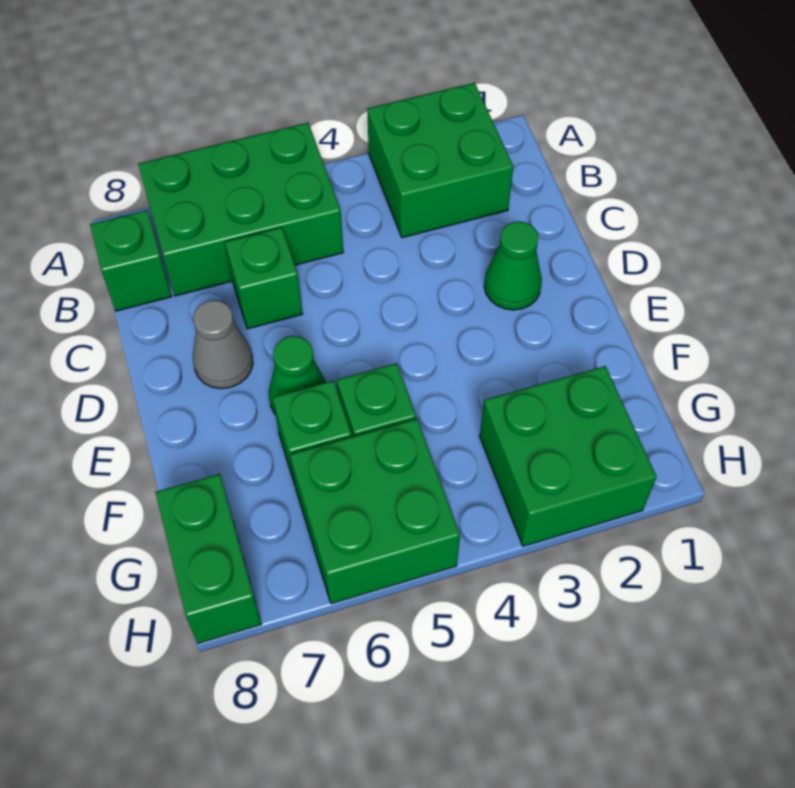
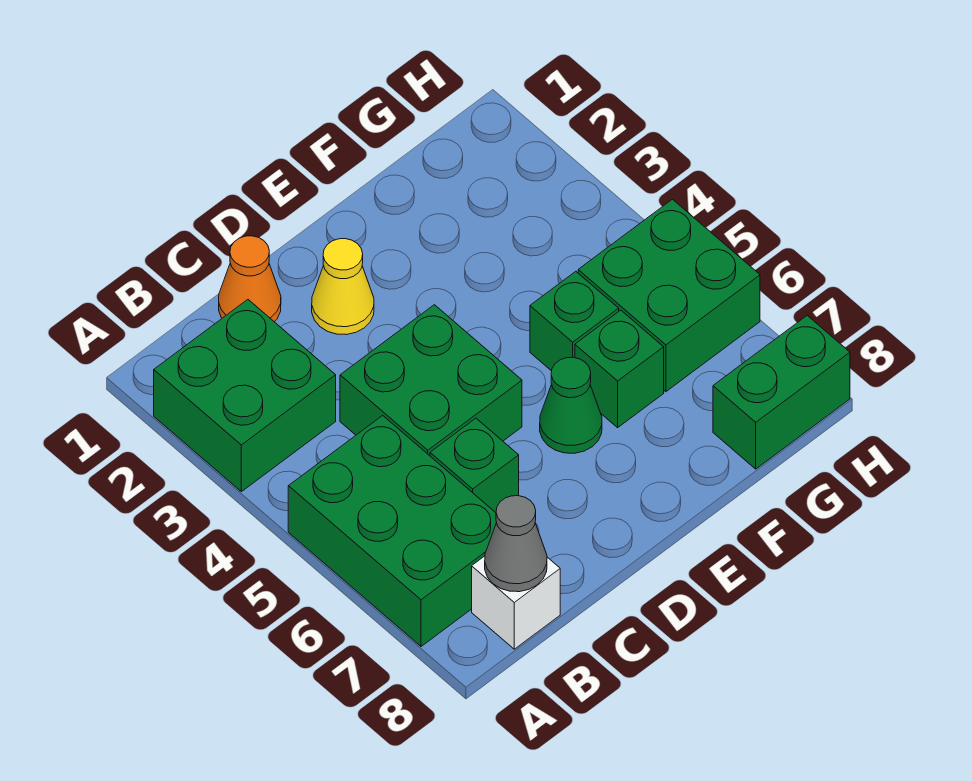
green 1x1 brick [90,210,172,311] -> white 1x1 brick [472,556,560,649]
none -> orange 1x1 cone [219,236,281,322]
green 1x1 cone [484,221,542,310] -> yellow 1x1 cone [312,239,374,335]
grey 1x1 cone [193,300,253,389] -> grey 1x1 cone moved to [485,496,547,592]
green 2x2 brick [480,366,657,546] -> green 2x2 brick moved to [340,305,522,456]

